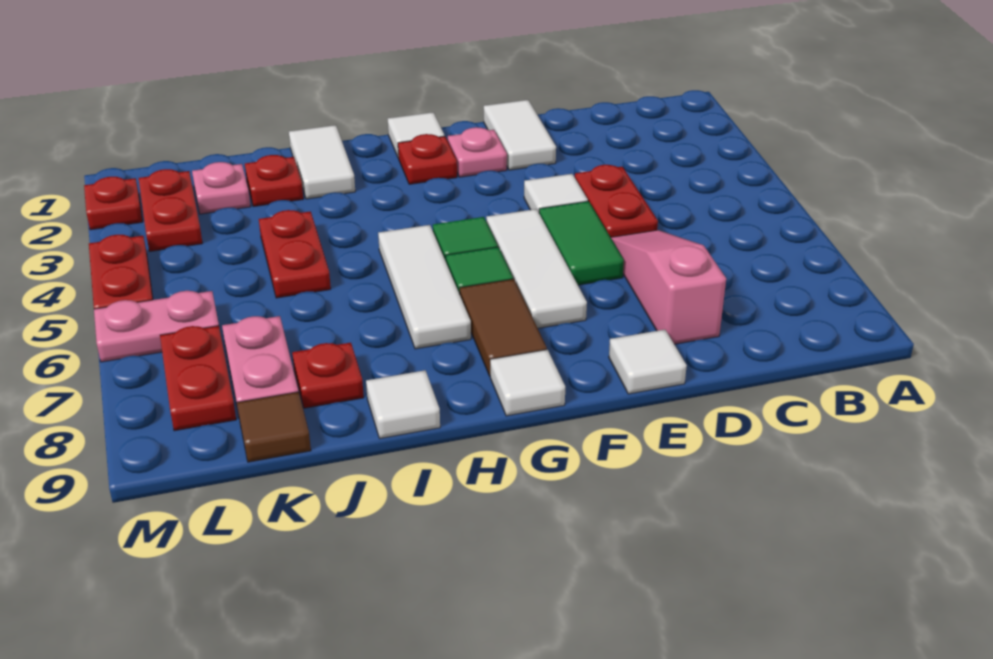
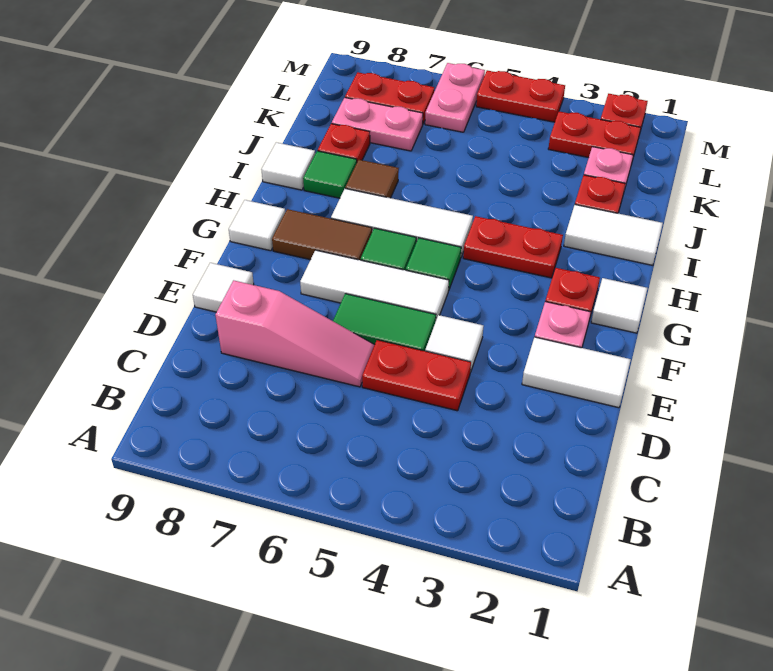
none -> green 1x1 tile [303,151,357,198]
red 1x2 plate [259,210,331,298] -> red 1x2 plate moved to [463,216,563,278]
brown 1x1 tile [237,392,311,462] -> brown 1x1 tile moved to [345,160,399,198]

